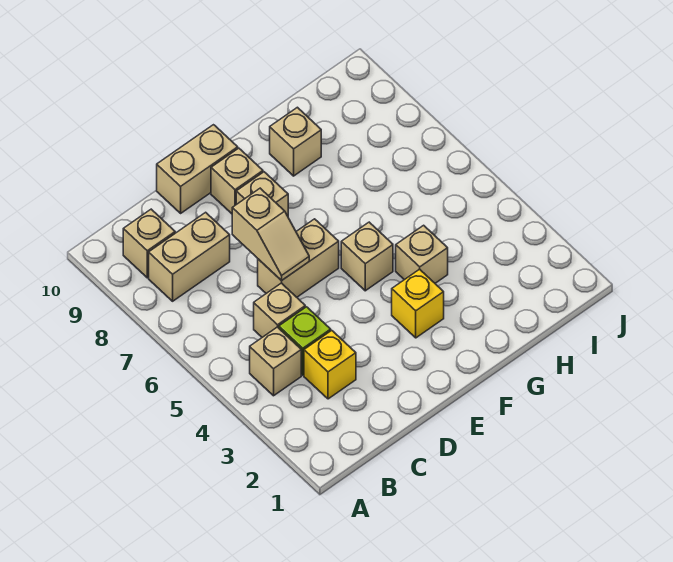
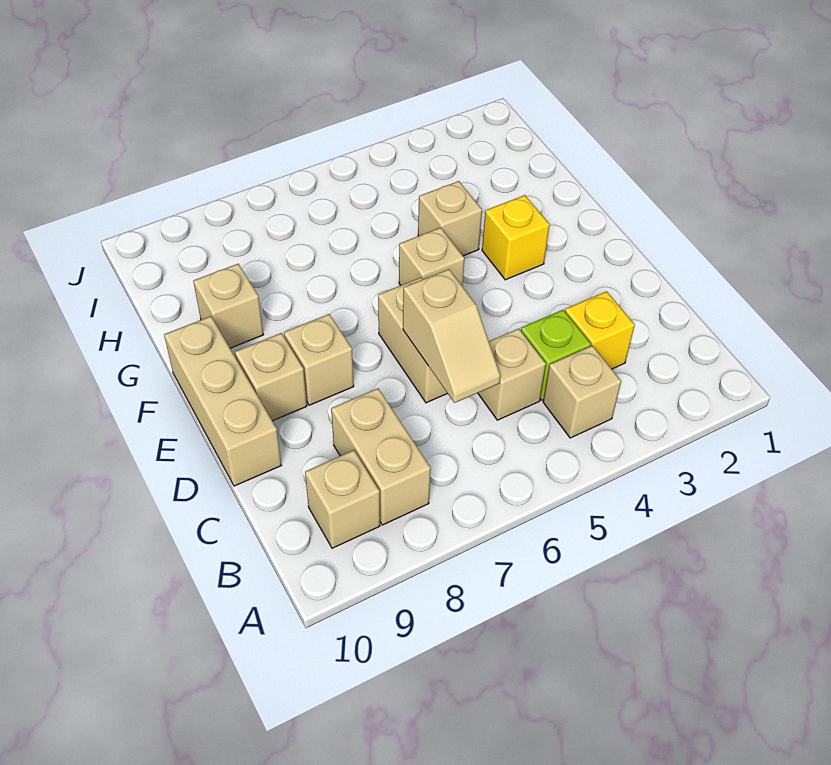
tan 1x2 slope [232,188,309,281] -> tan 1x2 slope turned to [403,269,500,403]
tan 1x2 brick [157,125,238,213] -> tan 1x3 brick [164,316,281,486]

